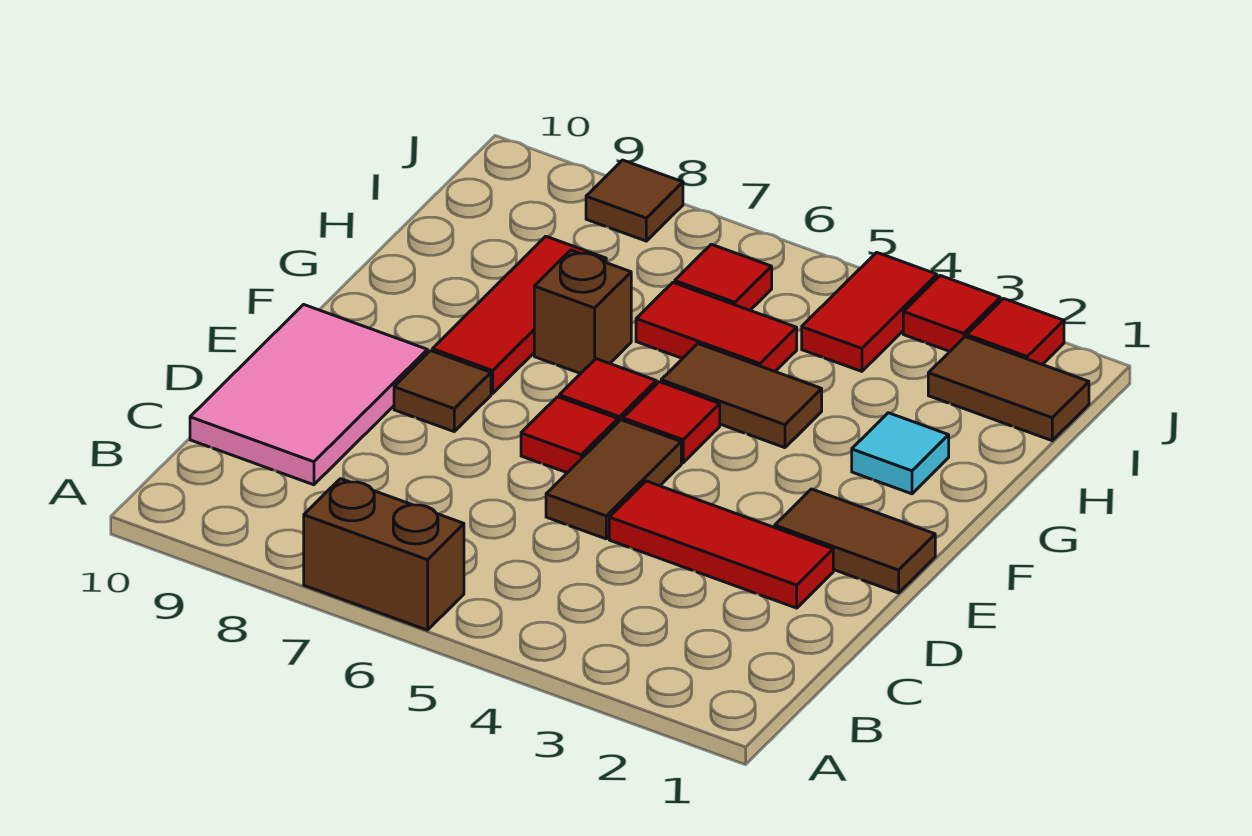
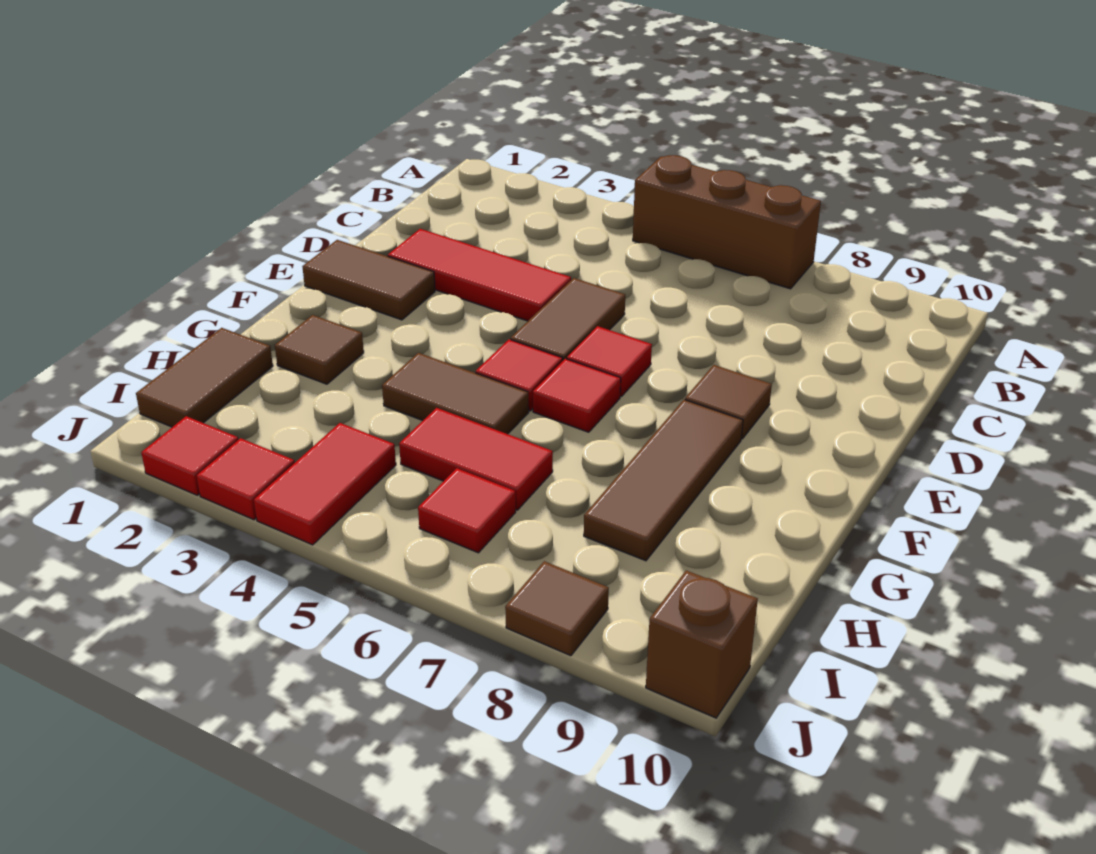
brown 1x2 brick [304,479,464,630] -> brown 1x3 brick [633,155,821,289]
pink 2x3 tile [190,305,427,485] -> none
red 1x3 tile [432,236,606,393] -> brown 1x3 tile [584,400,743,561]
cyan 1x1 tile [852,413,949,494] -> brown 1x1 tile [275,315,364,384]
brown 1x1 brick [534,250,631,374] -> brown 1x1 brick moved to [646,570,758,718]
brown 1x2 tile [928,337,1089,441] -> brown 1x2 tile turned to [136,328,273,427]

